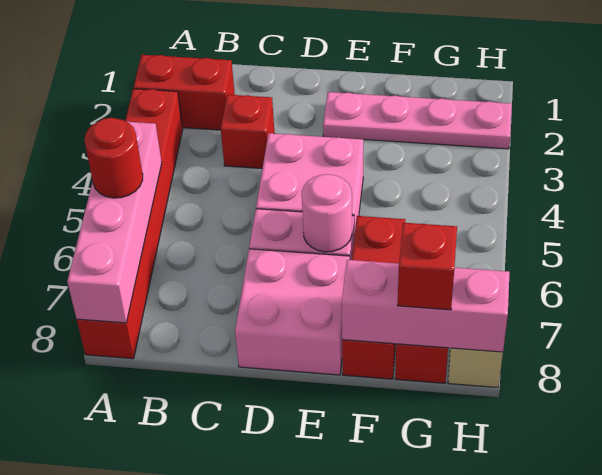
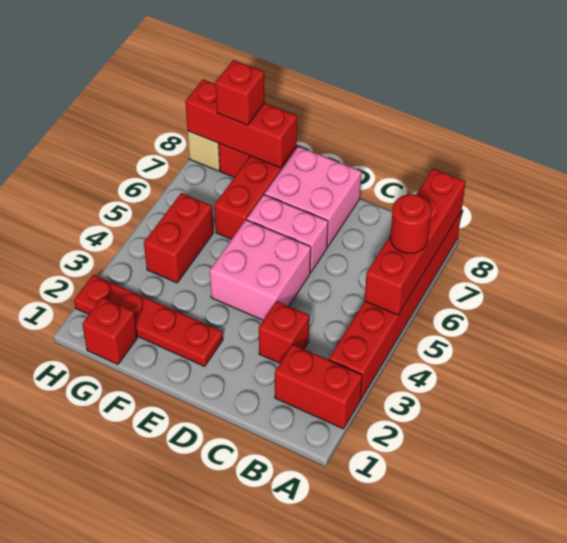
pink 1x4 brick [67,121,162,323] -> red 1x4 brick [365,169,466,315]
pink 1x4 plate [323,92,512,149] -> red 1x4 plate [74,275,223,366]
pink 1x1 round brick [302,174,352,252] -> none
pink 1x3 brick [342,260,510,352] -> red 1x3 brick [185,79,297,168]
none -> red 1x1 brick [82,297,137,365]
none -> red 1x2 brick [144,193,213,283]

